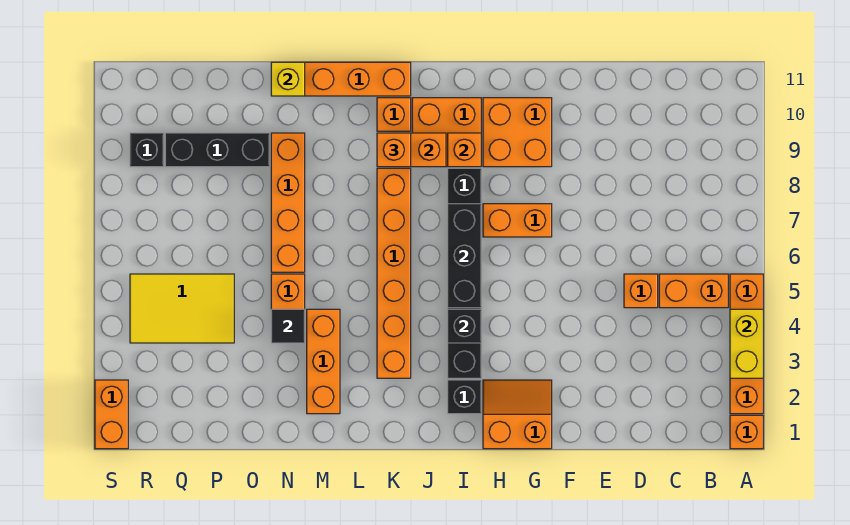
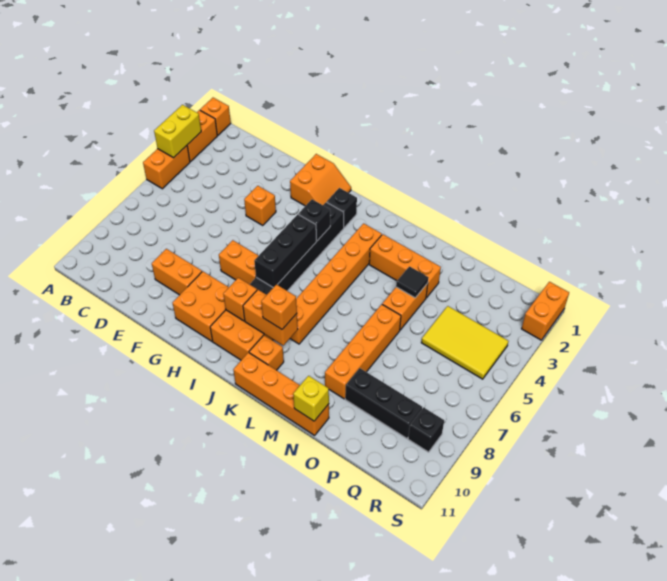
orange 1x2 brick [659,274,728,308] -> orange 1x2 brick moved to [152,249,202,295]
orange 1x1 brick [624,274,658,308] -> orange 1x1 brick moved to [244,186,276,226]
orange 2x2 slope [483,380,552,449] -> orange 2x2 slope turned to [290,154,351,206]
orange 1x3 brick [307,309,340,414] -> orange 1x3 brick turned to [369,234,441,298]

